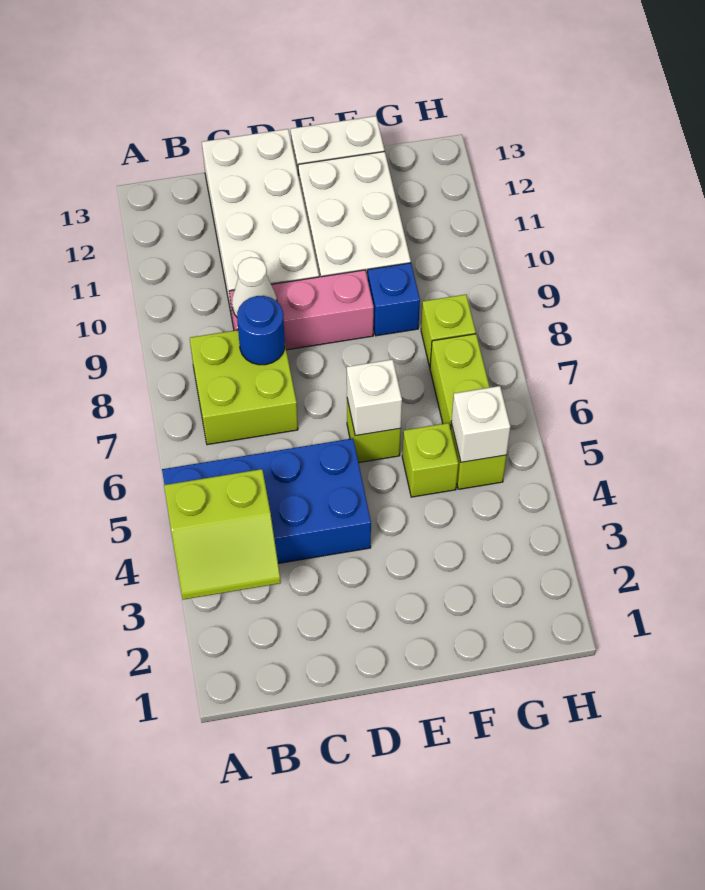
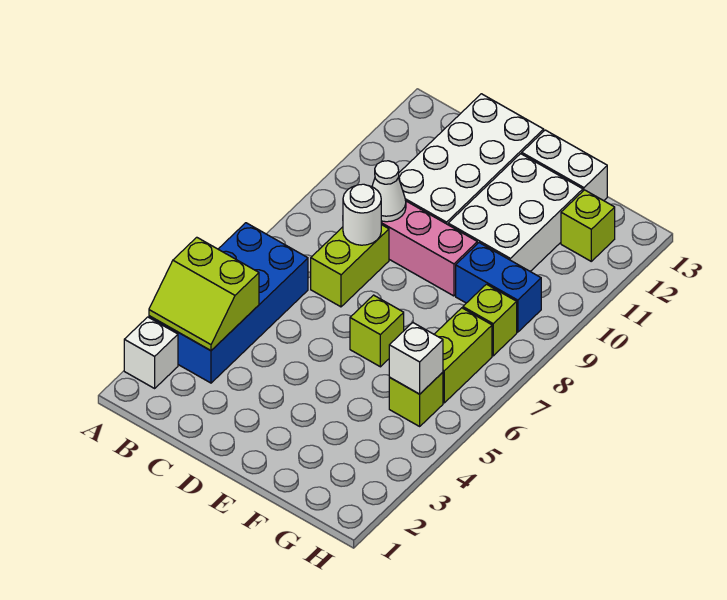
blue 2x4 brick [162,438,371,563] -> blue 2x4 brick turned to [149,223,308,383]
lime 2x2 brick [190,330,298,445] -> lime 1x2 brick [311,225,389,307]
blue 1x1 round brick [237,296,285,365] -> white 1x1 round brick [343,184,381,245]
white 1x1 brick [347,359,402,436] -> white 1x1 brick moved to [124,317,178,388]
lime 1x1 brick [402,423,459,497] -> lime 1x1 brick moved to [561,190,615,261]
blue 1x1 brick [368,263,420,336] -> blue 1x2 brick [456,243,541,332]

